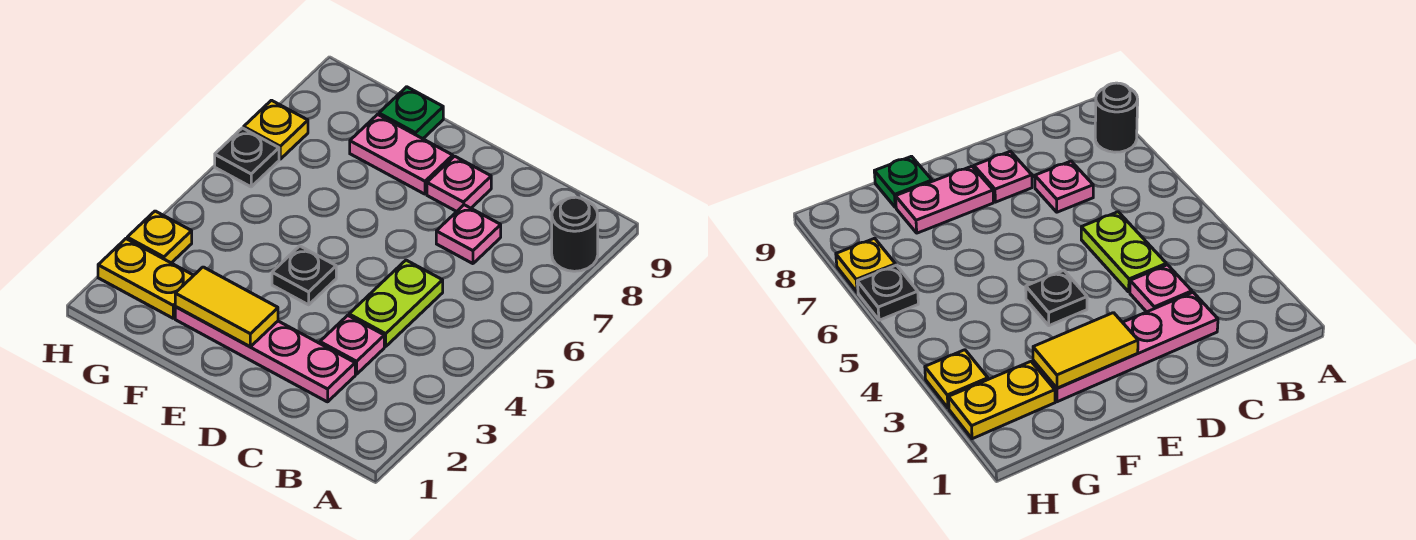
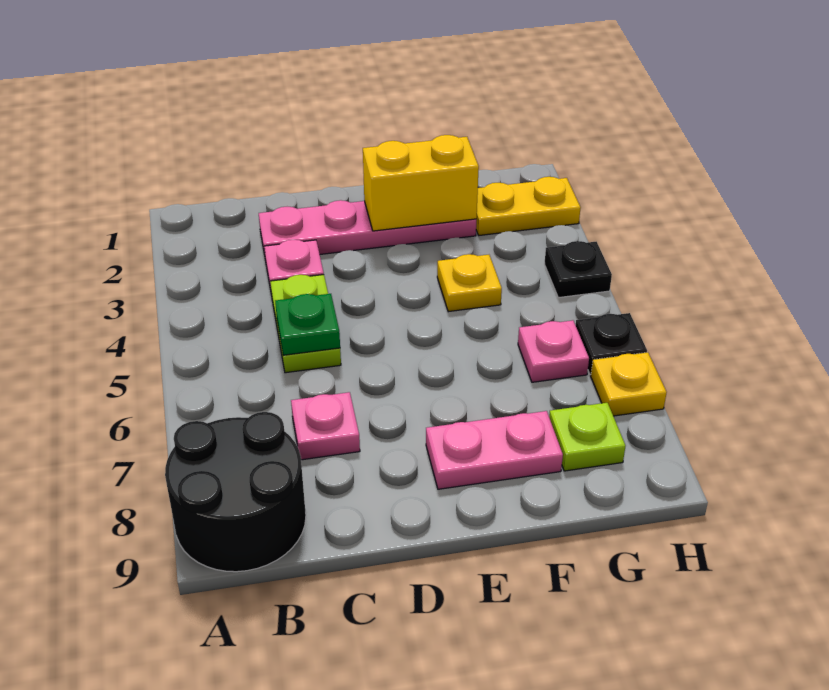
black 1x1 round brick [552,197,598,271] -> black 2x2 round brick [165,412,306,572]
pink 1x1 plate [427,156,491,211] -> pink 1x1 plate moved to [518,320,589,382]
yellow 1x2 tile [175,267,278,347] -> yellow 1x2 brick [363,135,479,231]
black 1x1 plate [272,246,336,305] -> black 1x1 plate moved to [544,241,612,298]
green 1x1 plate [379,87,443,139] -> green 1x1 plate moved to [275,294,340,355]
none -> lime 1x1 plate [549,403,625,471]
yellow 1x1 plate [127,211,192,263] -> yellow 1x1 plate moved to [437,254,502,312]

